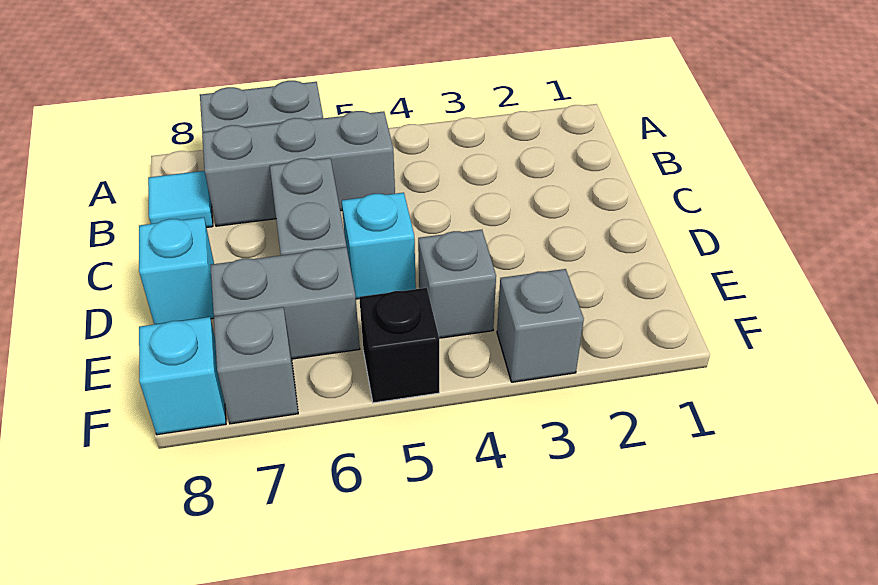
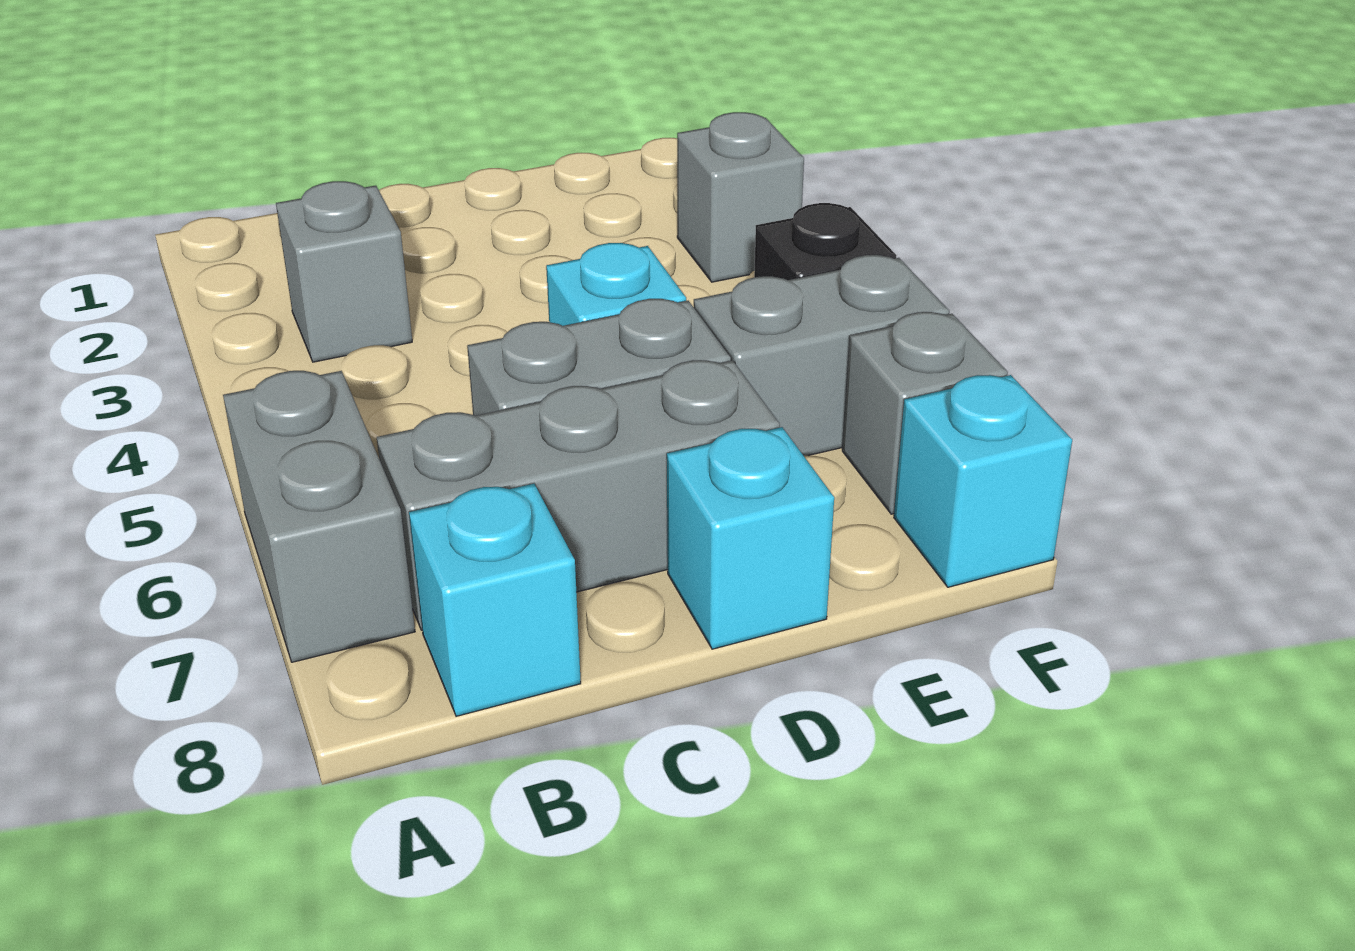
grey 1x3 brick [202,111,395,226] -> grey 1x3 brick turned to [377,360,780,630]
cyan 1x1 tile [148,171,213,228] -> cyan 1x1 brick [409,484,581,716]
grey 1x1 brick [418,230,496,338] -> grey 1x1 brick moved to [276,181,412,362]
grey 1x2 brick [210,247,360,359] -> grey 1x2 brick turned to [694,255,949,456]

